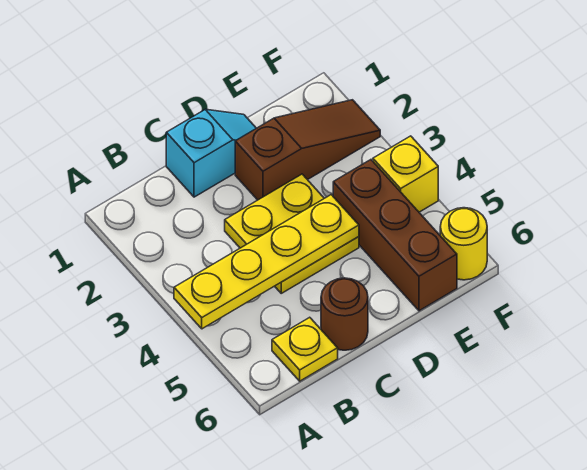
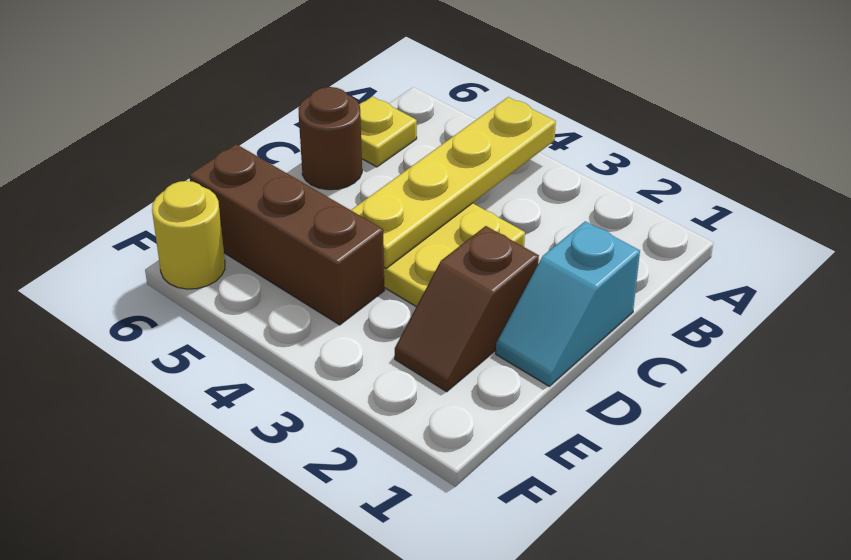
brown 1x3 slope [235,100,380,200] -> brown 1x2 slope [395,226,539,392]
yellow 1x1 brick [373,136,438,212] -> none

